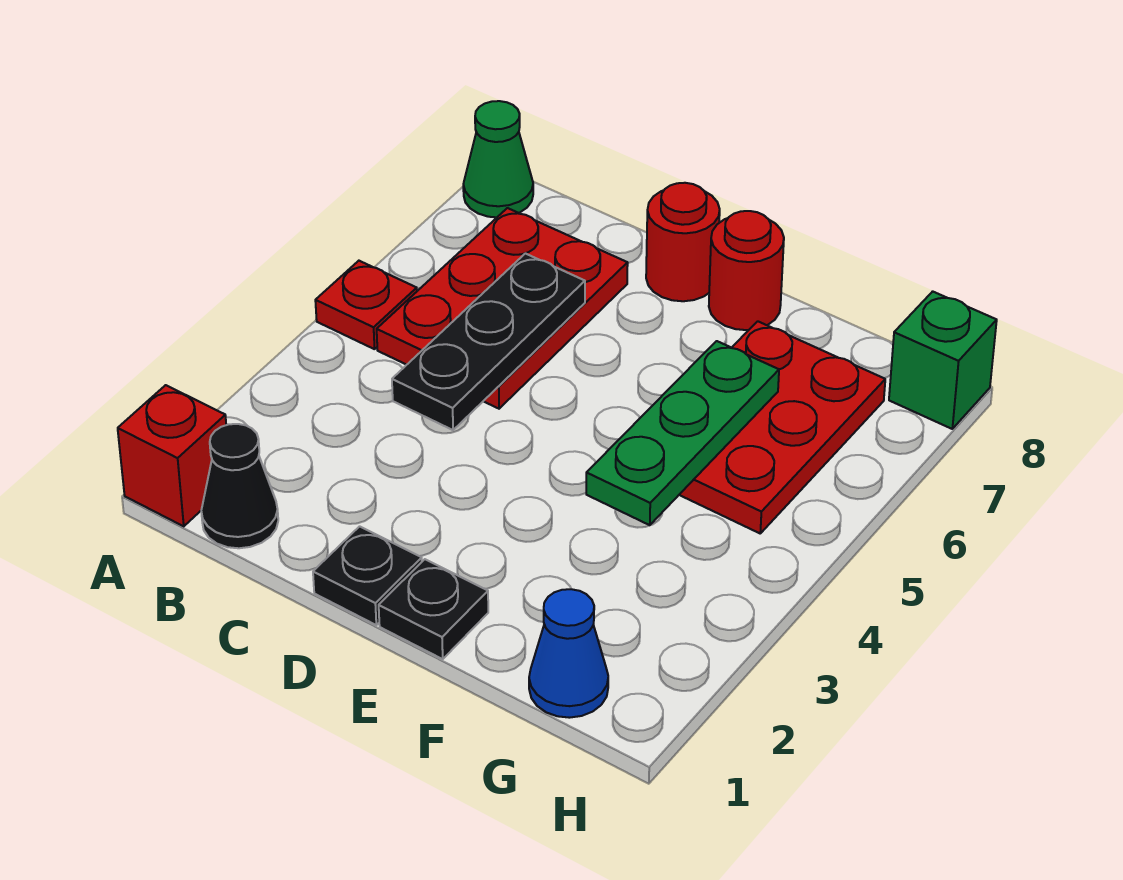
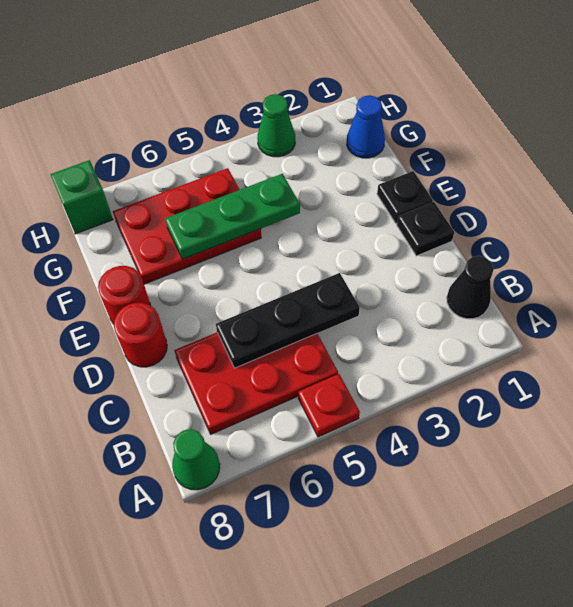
red 1x1 brick [118,385,226,526] -> none
none -> green 1x1 cone [257,94,295,157]

